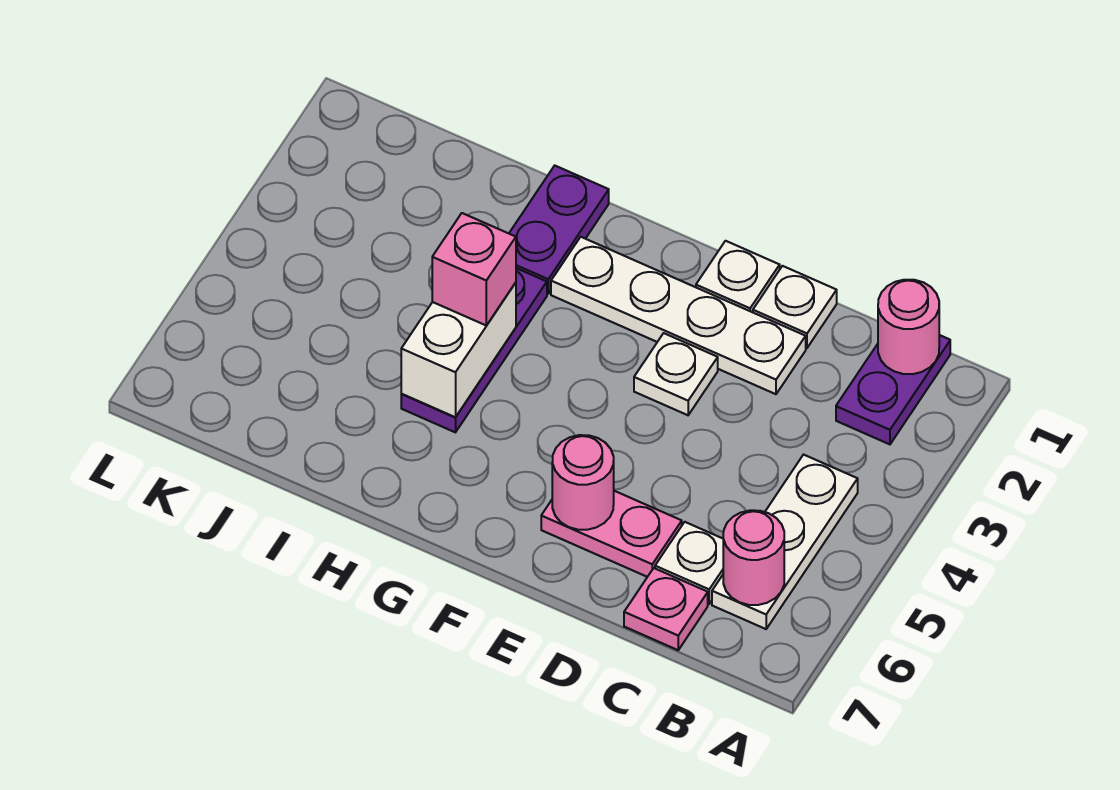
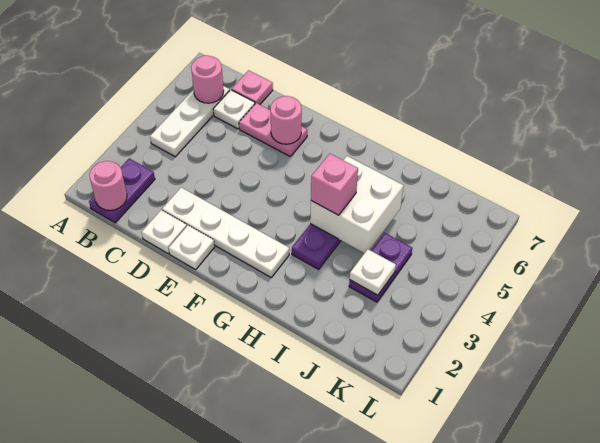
white 1x1 plate [634,333,718,415] -> white 1x1 plate moved to [350,249,396,295]
purple 1x2 plate [509,166,609,294] -> purple 1x2 plate moved to [349,233,412,302]
white 1x2 brick [401,283,516,417] -> white 2x2 brick [310,156,404,253]

